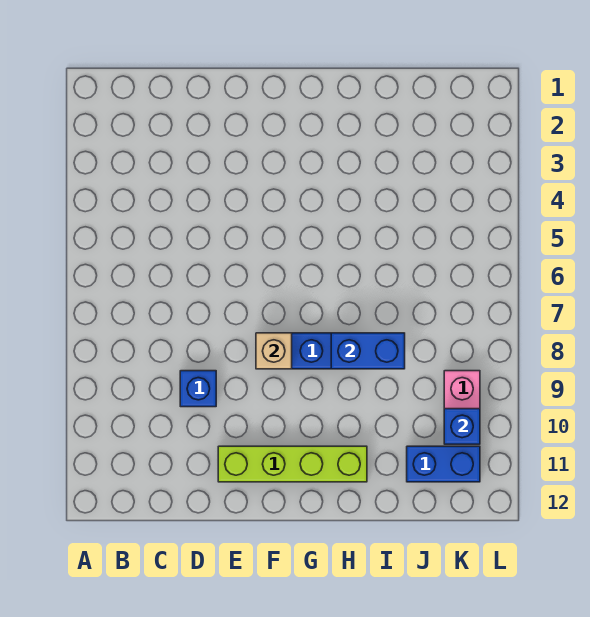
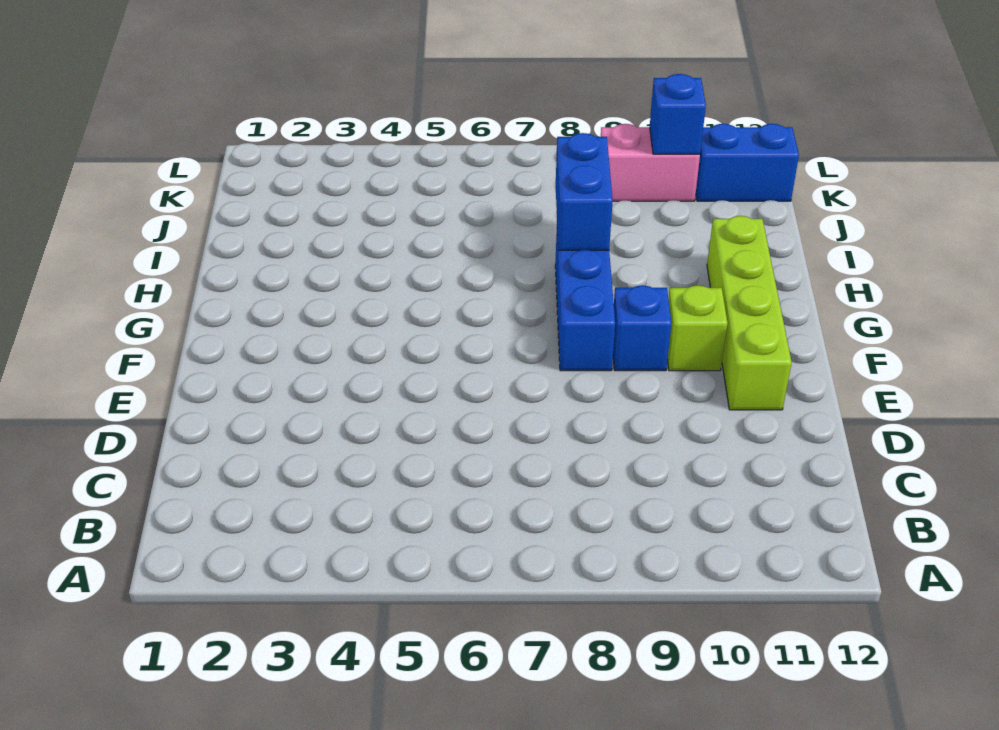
blue 1x1 brick [180,371,216,407] -> blue 1x1 brick moved to [613,285,671,371]
tan 1x1 brick [256,333,292,369] -> none
none -> lime 1x1 brick [667,285,728,371]
blue 1x2 brick [407,446,480,482] -> blue 1x2 brick turned to [696,124,799,201]

